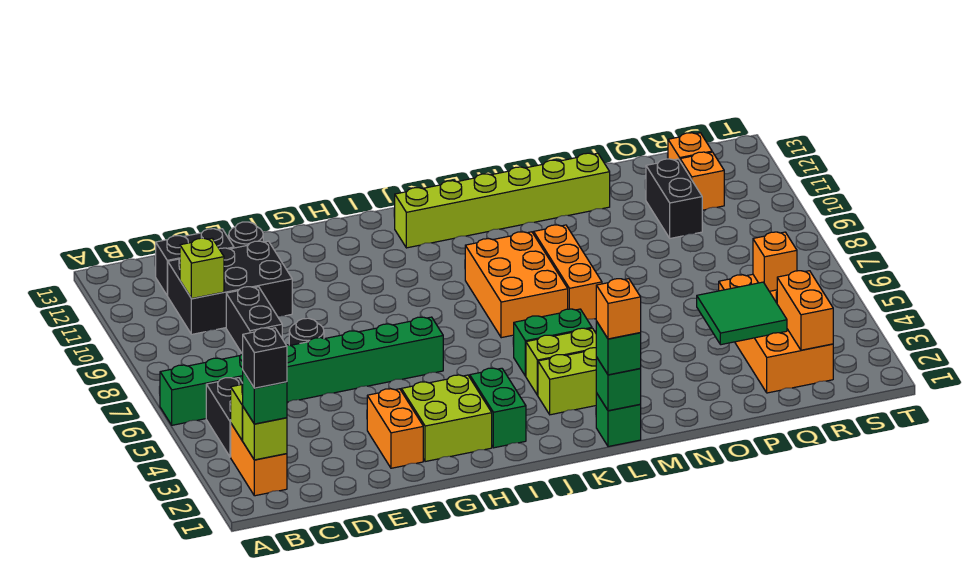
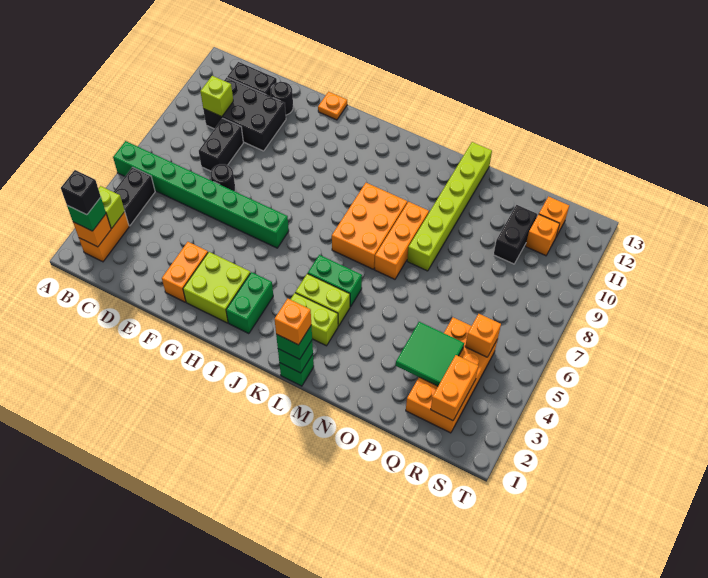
lime 1x1 brick [242,407,287,460] -> orange 1x1 brick [73,214,111,247]
none -> orange 1x1 plate [318,92,347,120]
lime 1x6 brick [395,153,610,248] -> lime 1x6 brick turned to [407,142,492,271]

